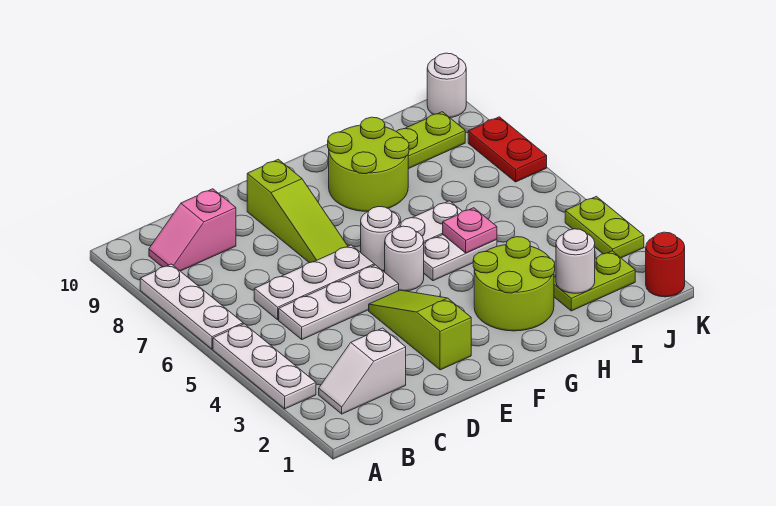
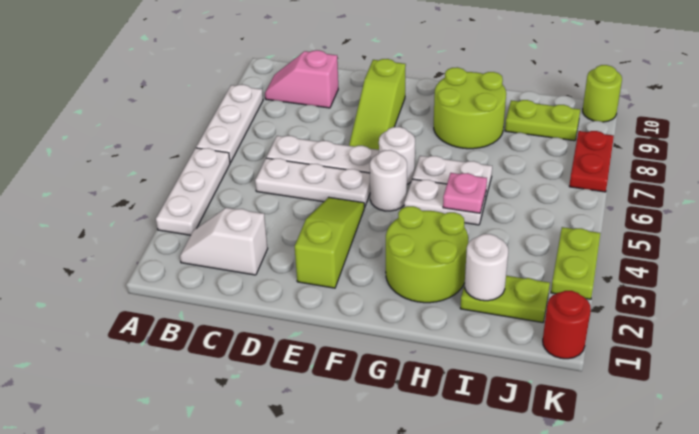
white 1x1 round brick [427,53,466,117] -> lime 1x1 round brick [583,65,622,122]

